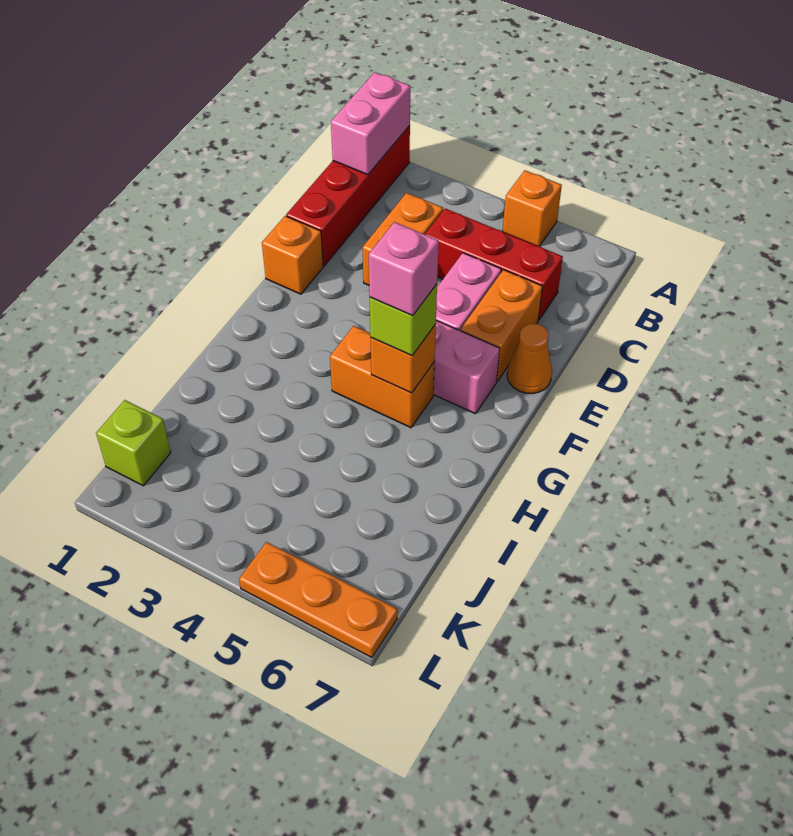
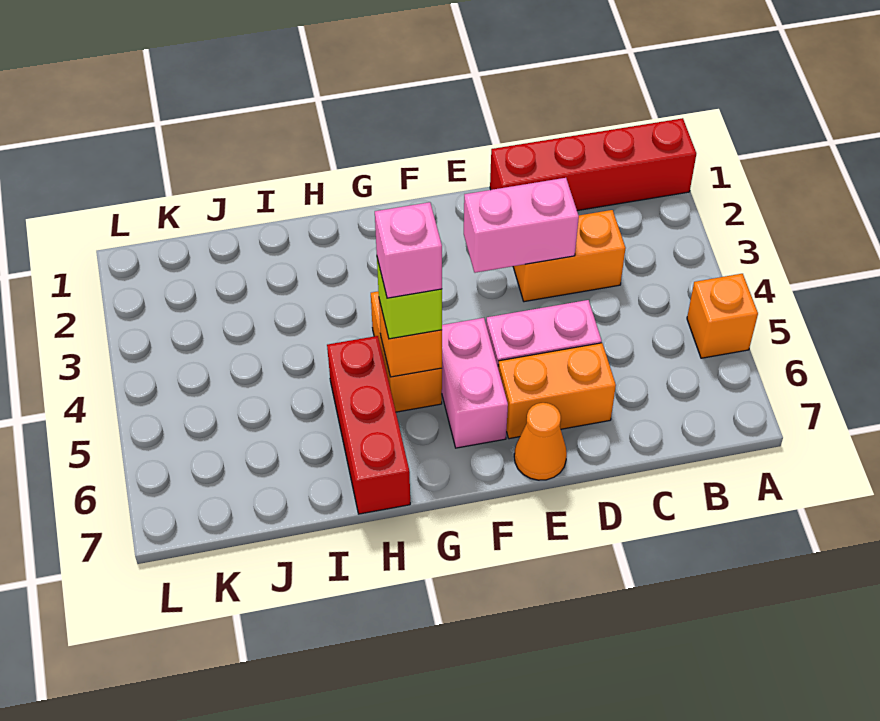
pink 1x2 brick [331,72,410,175] -> pink 1x2 brick moved to [464,178,579,273]
red 1x3 brick [425,209,563,320] -> red 1x3 brick moved to [327,336,410,514]
orange 1x1 brick [262,216,323,294] -> none
lime 1x1 brick [96,400,171,486] -> none
orange 1x3 plate [239,542,397,658] -> none

